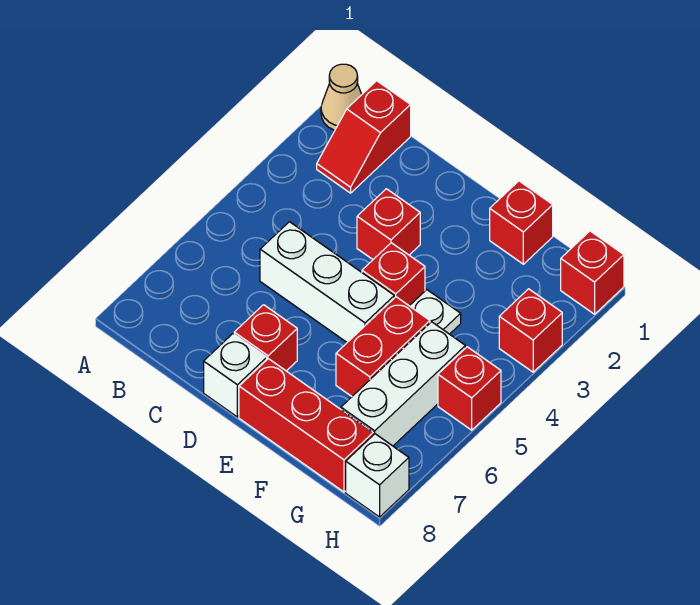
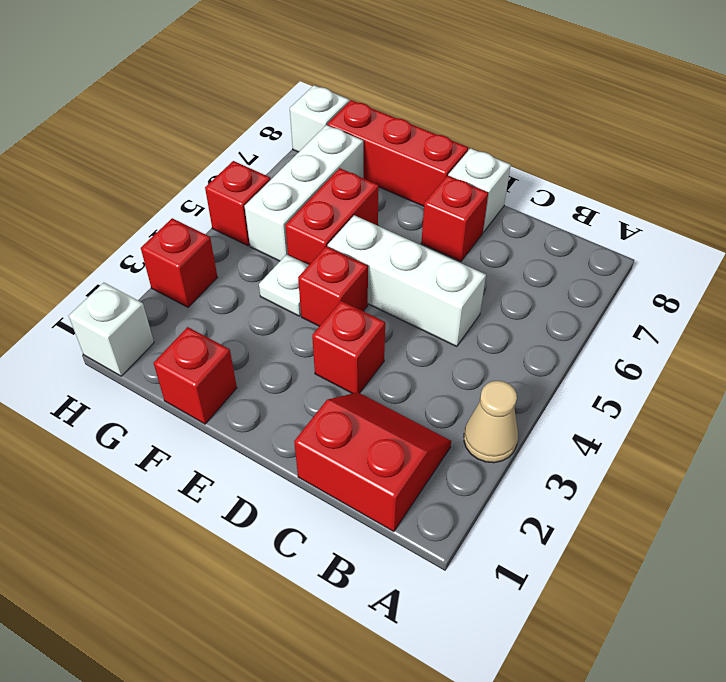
tan 1x1 cone [321,64,362,130] -> tan 1x1 cone moved to [464,381,518,463]
red 1x2 slope [317,81,411,193] -> red 2x2 slope [294,392,451,532]
red 1x1 brick [561,231,624,314] -> white 1x1 brick [69,283,154,376]

